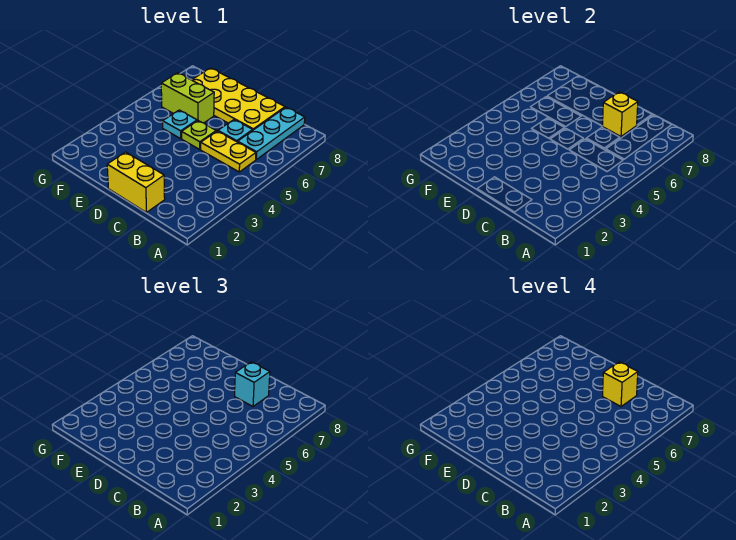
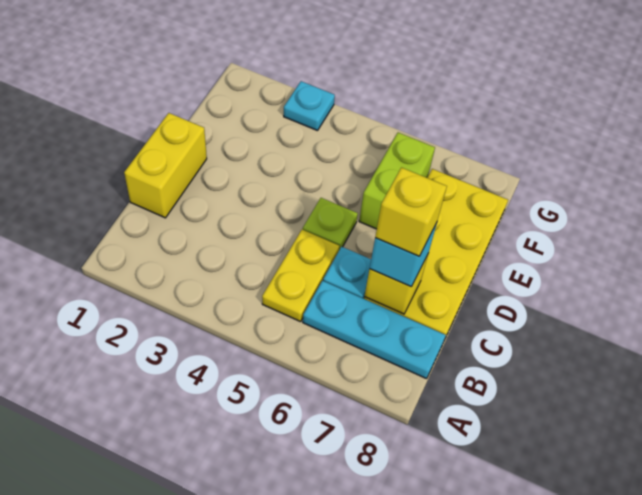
cyan 1x1 plate [163,110,197,139] -> cyan 1x1 plate moved to [284,81,335,131]

